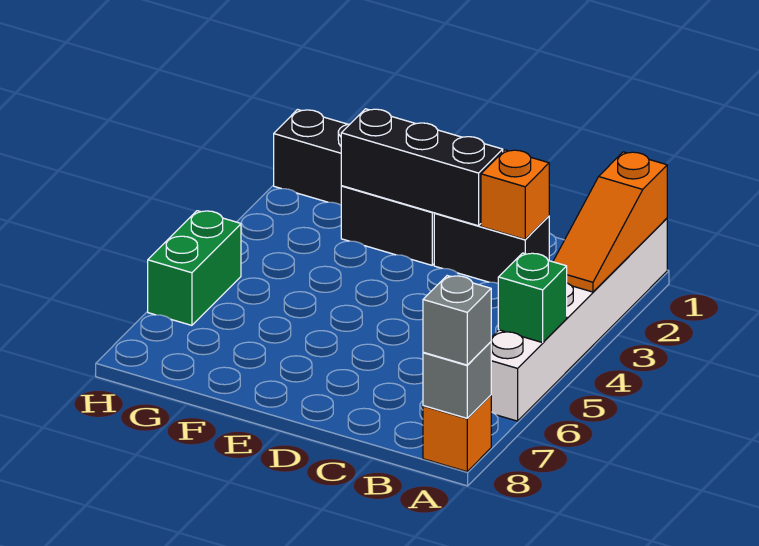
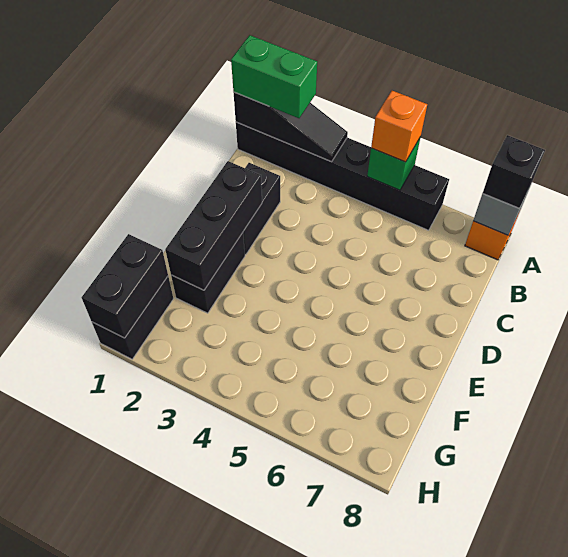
white 1x6 brick [491,218,667,421] -> black 1x6 brick [236,122,449,230]
orange 1x3 slope [553,152,667,292] -> black 1x3 slope [233,92,348,162]
grey 1x1 brick [423,276,491,365] -> black 1x1 brick [483,135,545,208]
orange 1x1 brick [481,150,549,239] -> orange 1x1 brick moved to [371,91,427,162]
none -> black 1x2 brick [82,234,168,338]
green 1x2 brick [148,211,241,325] -> green 1x2 brick moved to [231,35,317,118]

